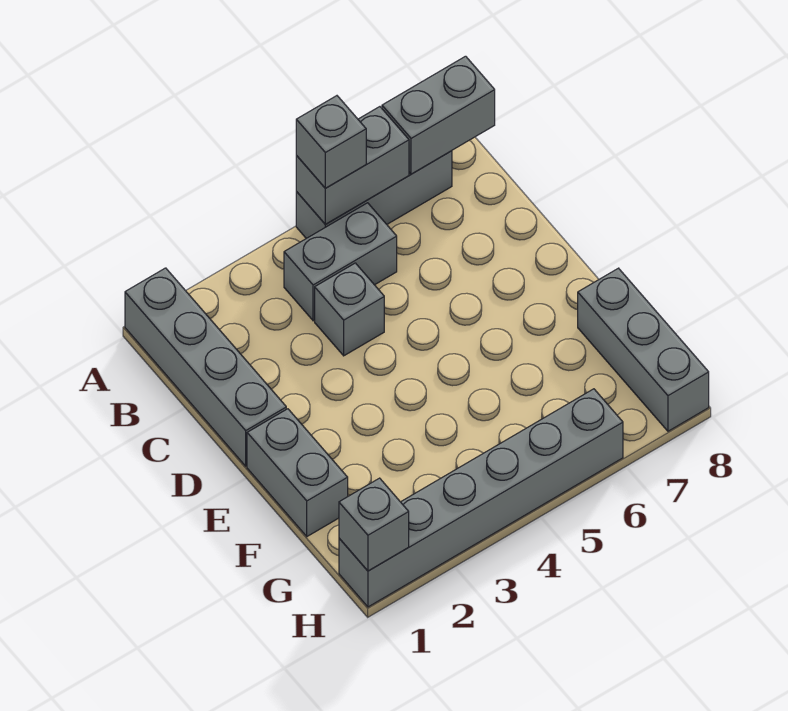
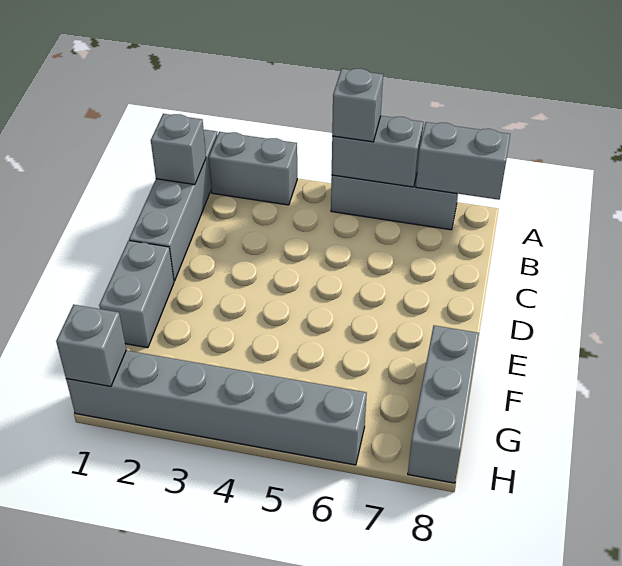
grey 1x2 brick [284,203,397,321] -> grey 1x2 brick moved to [209,132,297,205]
grey 1x1 brick [315,263,384,356] -> grey 1x1 brick moved to [151,114,206,185]

